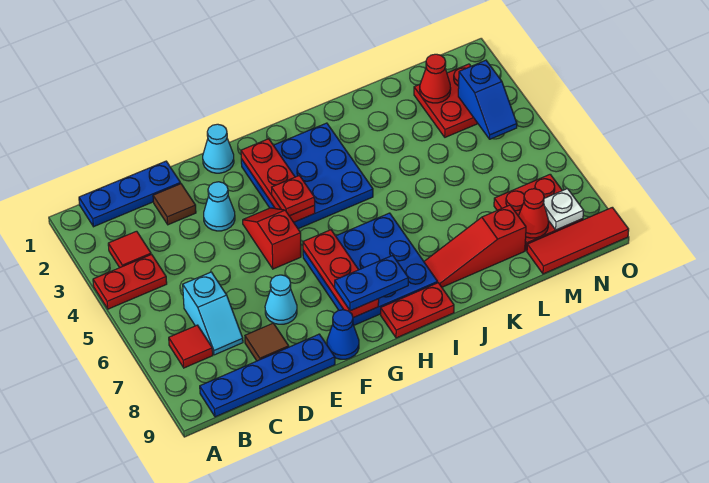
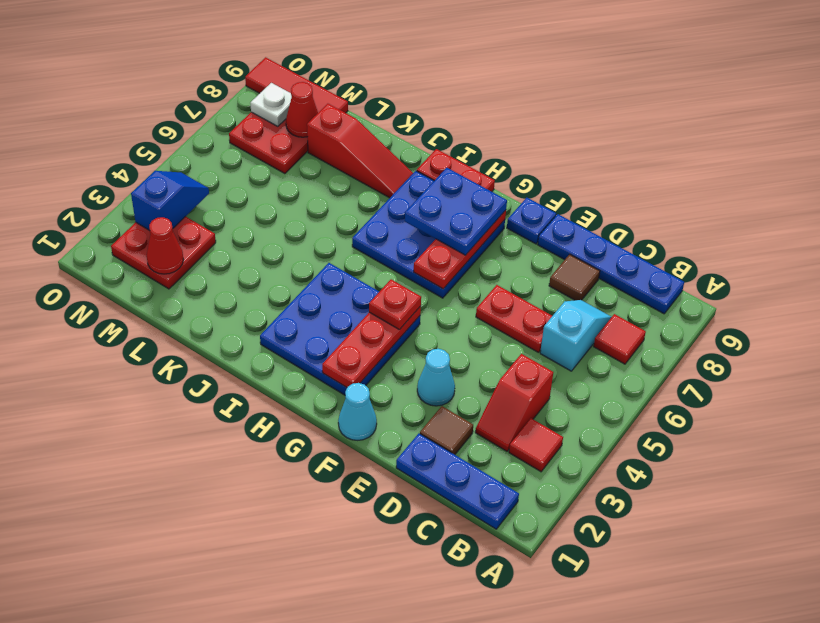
red 1x2 plate [93,254,167,309] -> red 1x2 plate moved to [476,285,552,353]
cyan 1x1 cone [265,275,297,324] -> none
red 1x2 slope [243,208,301,269] -> red 1x2 slope moved to [475,354,553,451]
blue 1x1 cone [327,310,359,359] -> blue 1x1 plate [507,198,556,244]
blue 1x2 plate [335,255,408,311] -> blue 2x2 plate [405,168,507,255]

